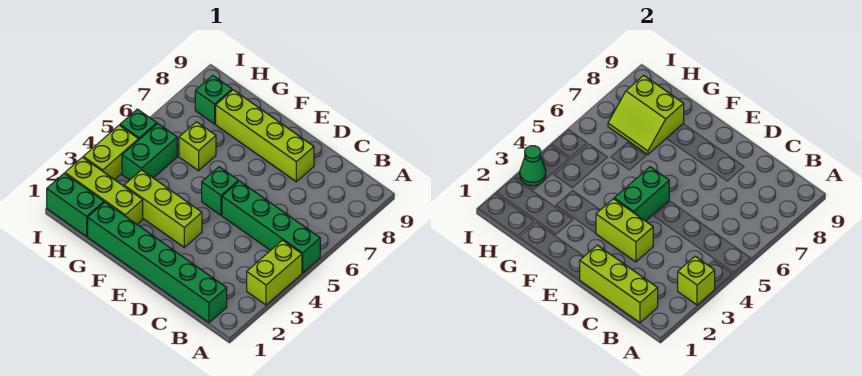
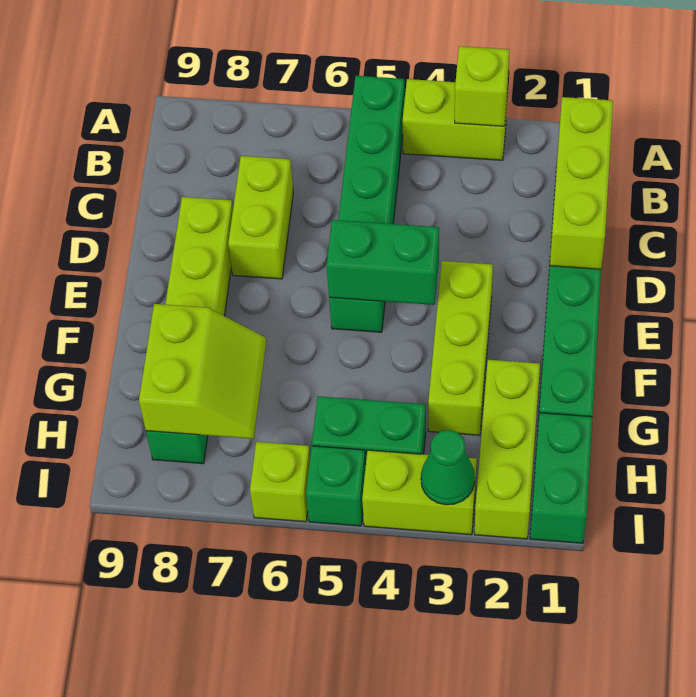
lime 1x2 brick [596,199,653,262] -> lime 1x2 brick moved to [228,156,293,279]
lime 1x1 brick [179,122,216,171] -> lime 1x1 brick moved to [250,442,310,522]

